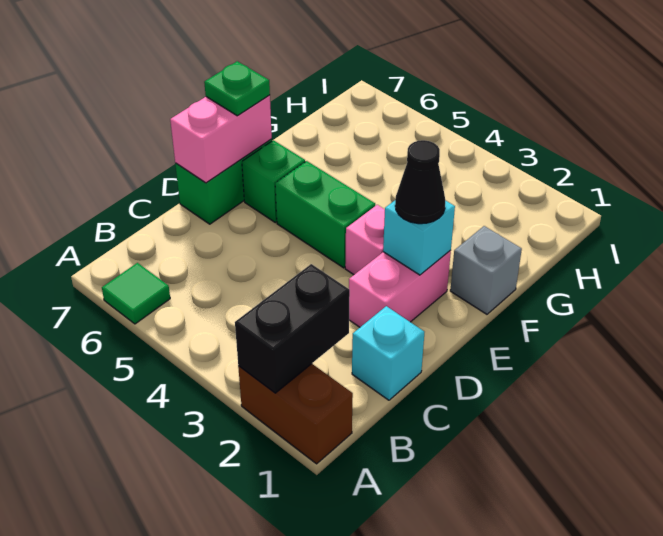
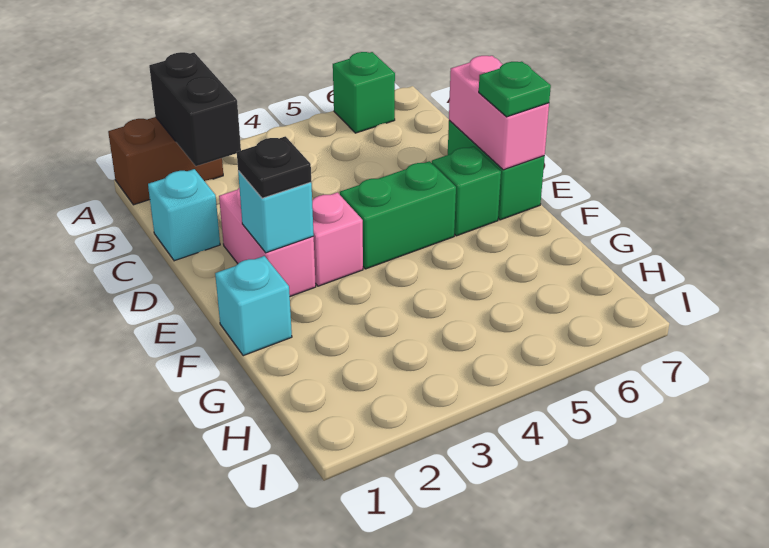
green 1x1 tile [102,263,170,324] -> green 1x1 brick [333,52,395,133]
black 1x1 cone [395,140,445,224] -> black 1x1 plate [237,136,311,198]
grey 1x1 brick [450,226,522,314] -> cyan 1x1 brick [215,256,292,356]

